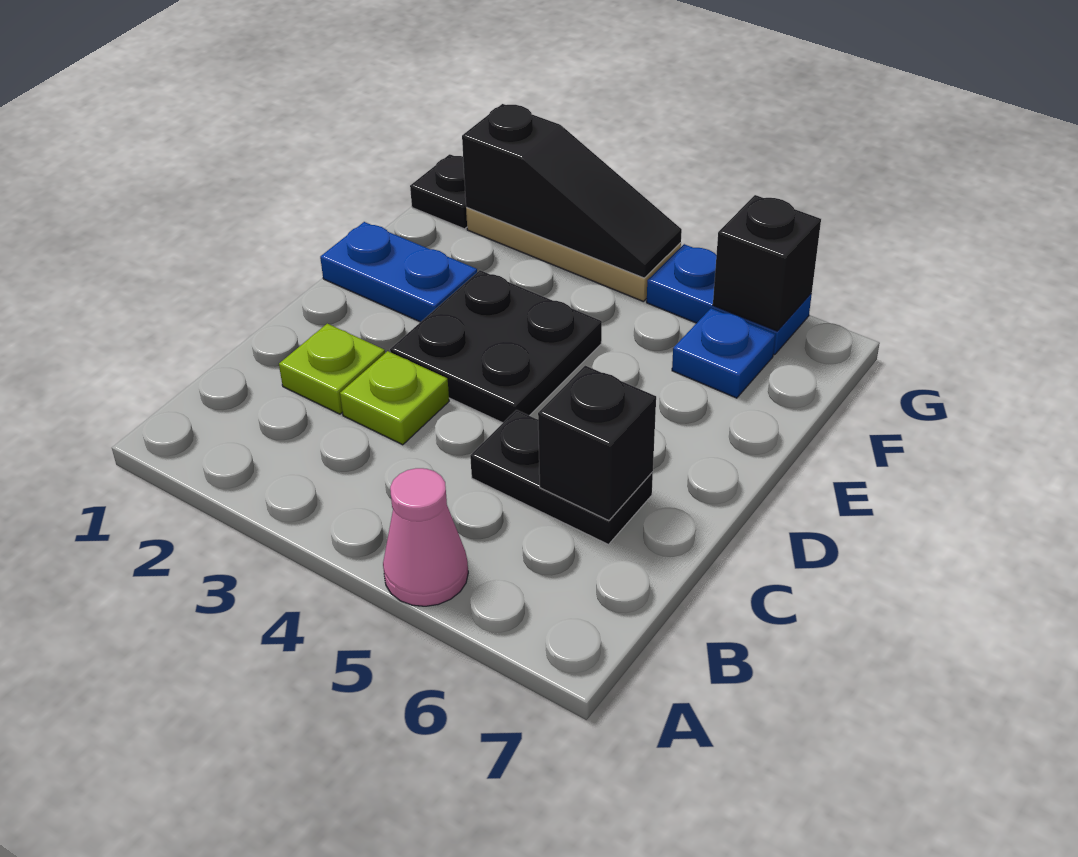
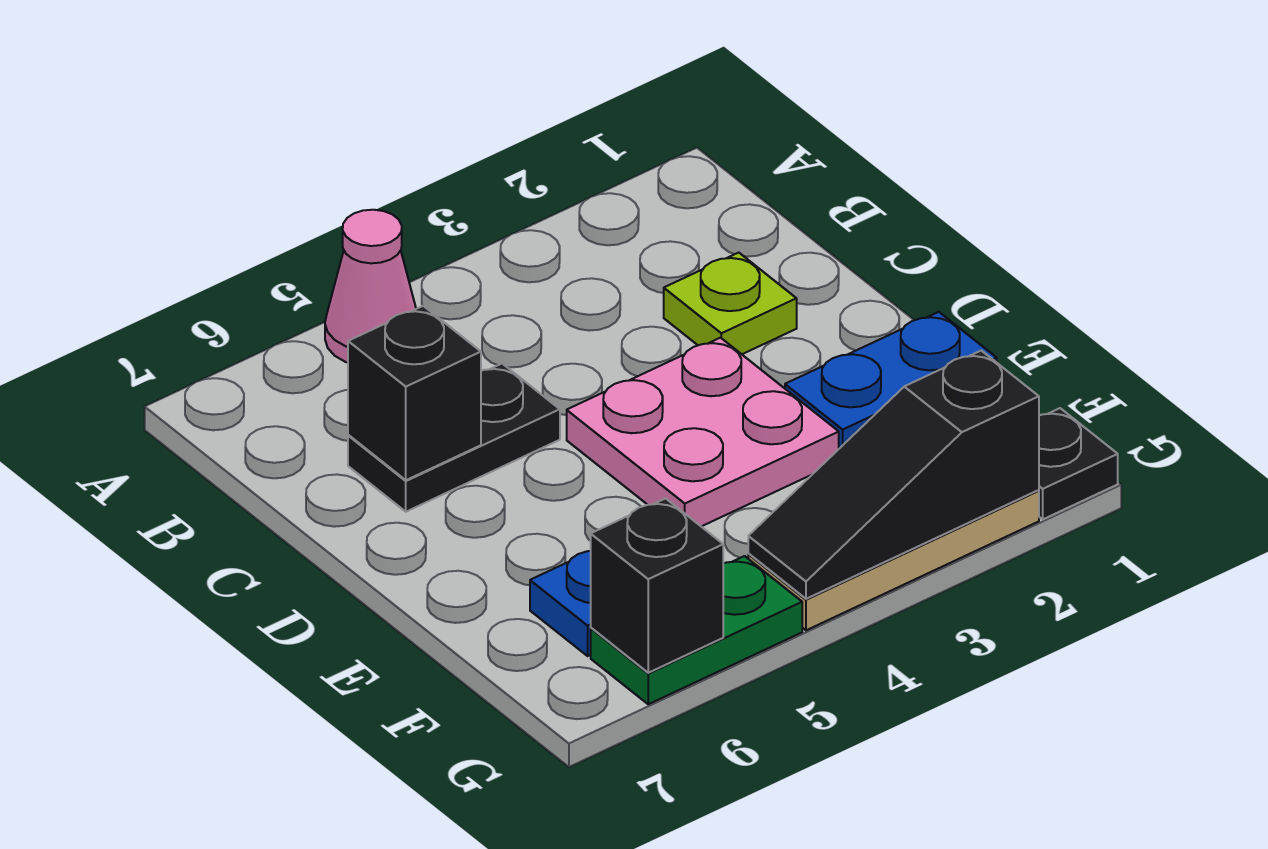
lime 1x1 plate [340,351,449,445] -> none
black 2x2 plate [390,270,602,423] -> pink 2x2 plate [567,338,839,527]
blue 1x2 plate [647,244,812,355] -> green 1x2 plate [591,556,802,704]

